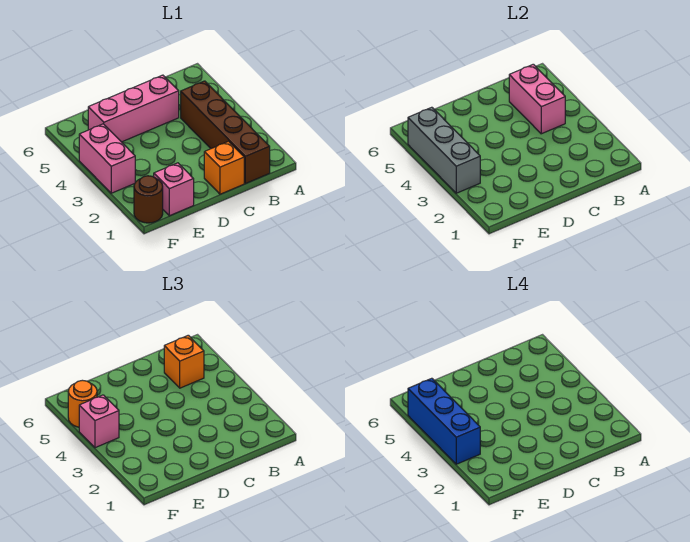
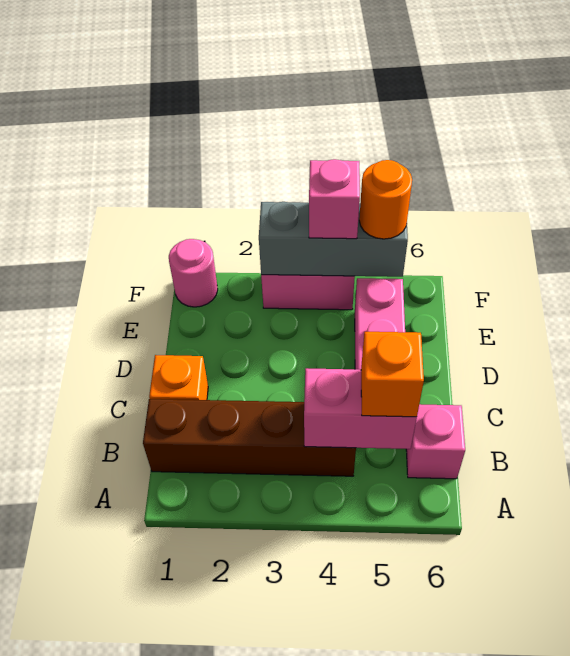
pink 1x1 brick [154,163,194,216] -> pink 1x1 brick moved to [406,404,465,479]
brown 1x1 round brick [134,176,163,223] -> pink 1x1 round brick [169,239,218,307]
blue 1x3 brick [408,378,480,464] -> none

